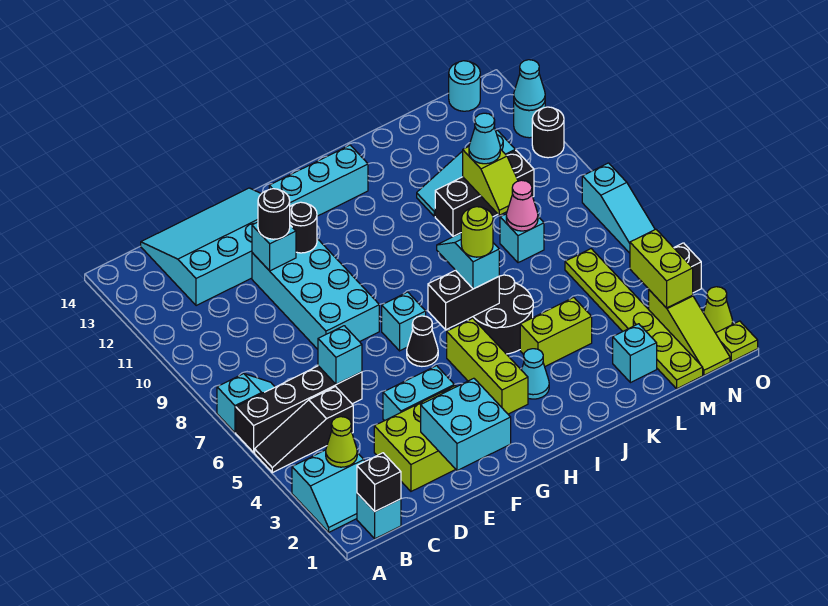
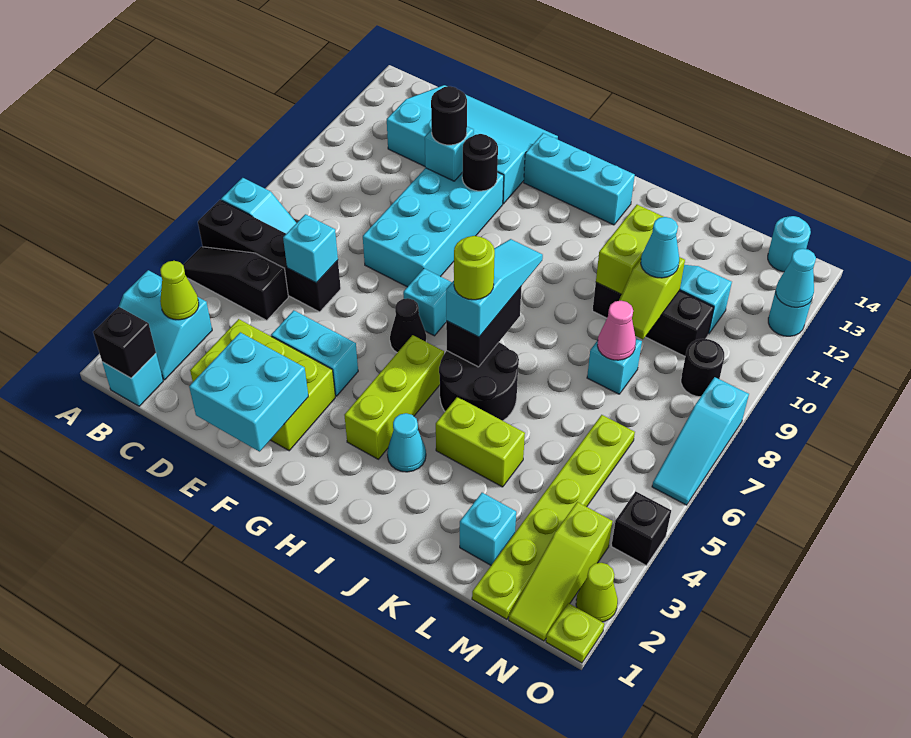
black 1x2 brick [428,270,499,330] -> black 1x2 brick turned to [446,287,521,367]
cyan 1x2 slope [437,233,499,289] -> cyan 1x3 slope [446,239,543,337]
lime 1x2 brick [630,229,693,308] -> lime 1x2 brick moved to [596,205,663,294]
black 1x1 round brick [532,107,564,158] -> black 1x1 round brick moved to [681,339,724,397]

